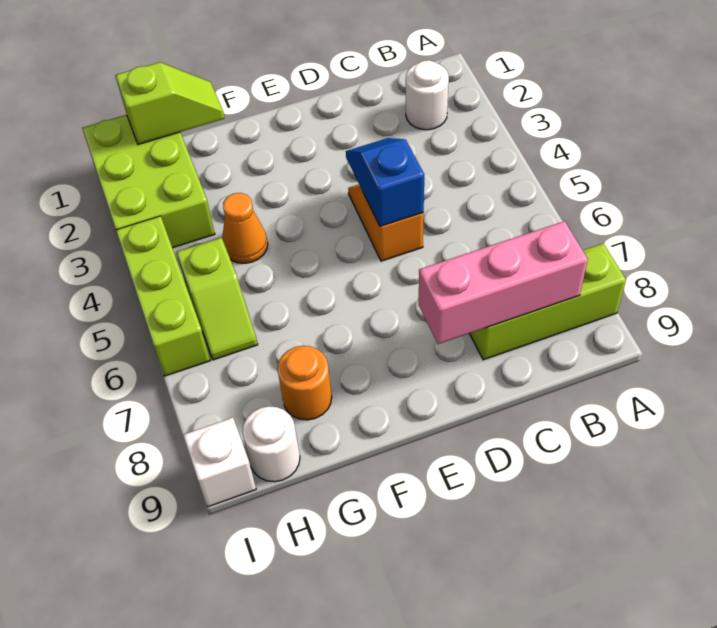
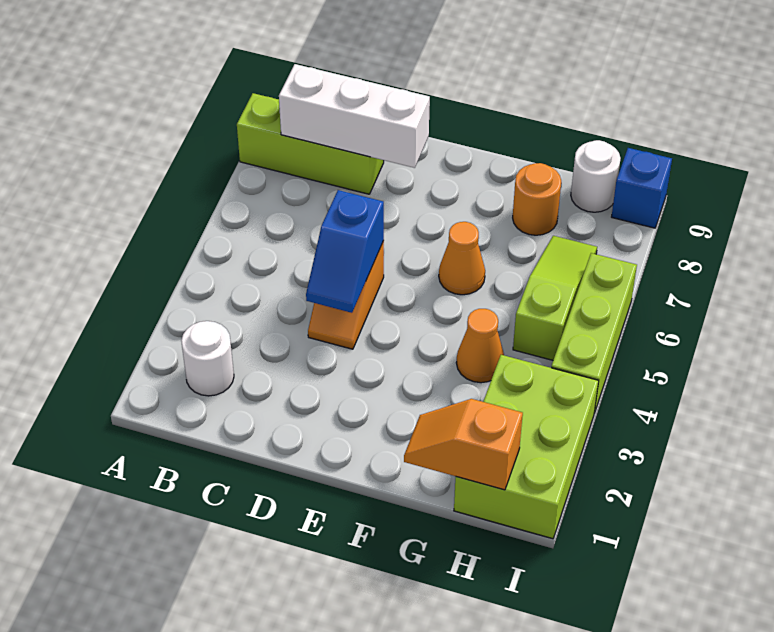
pink 1x3 brick [419,221,588,344] -> white 1x3 brick [279,64,430,168]
none -> orange 1x1 cone [439,222,485,295]
lime 1x2 slope [115,62,225,144] -> orange 1x2 slope [404,399,523,490]
lime 1x2 slope [176,238,258,360] -> lime 1x3 slope [513,236,597,360]
white 1x1 brick [183,418,256,507] -> blue 1x1 brick [612,148,672,228]

